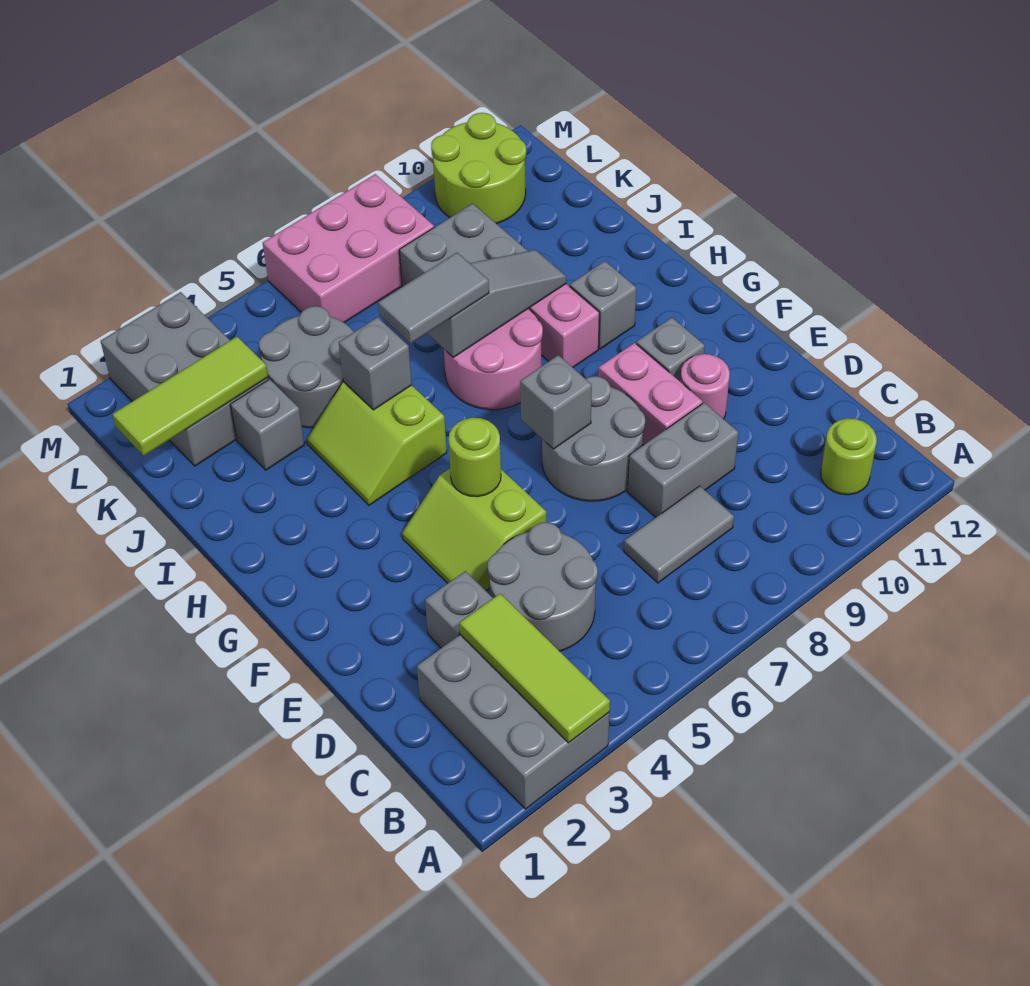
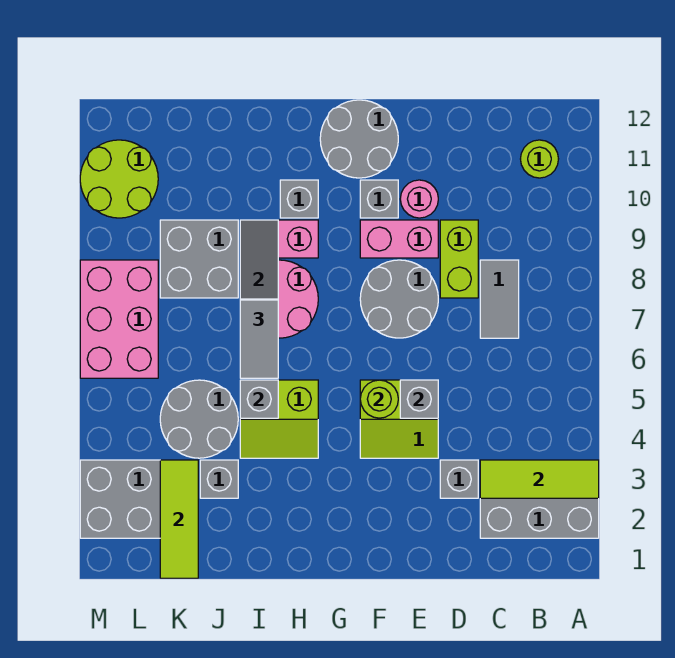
grey 2x2 round brick [488,522,598,651] -> grey 2x2 round brick moved to [320,100,398,178]
grey 1x2 brick [628,403,738,517] -> lime 1x2 brick [440,220,478,298]
grey 1x1 brick [520,355,592,449] -> grey 1x1 brick moved to [400,380,438,418]

